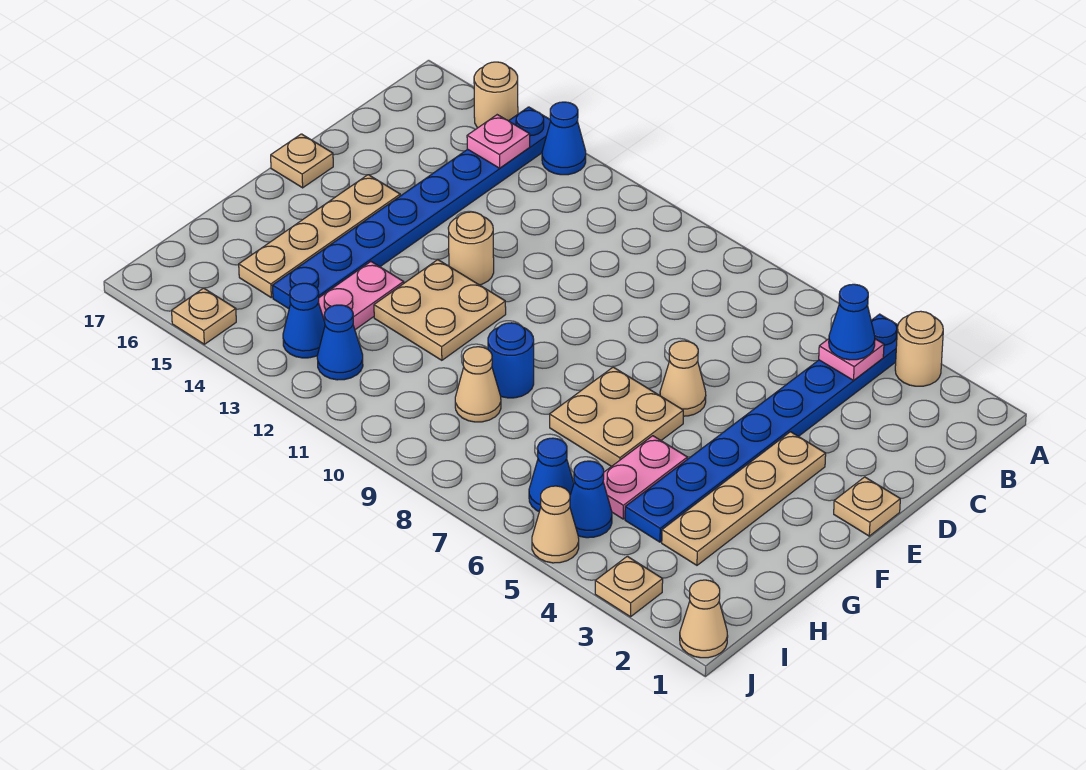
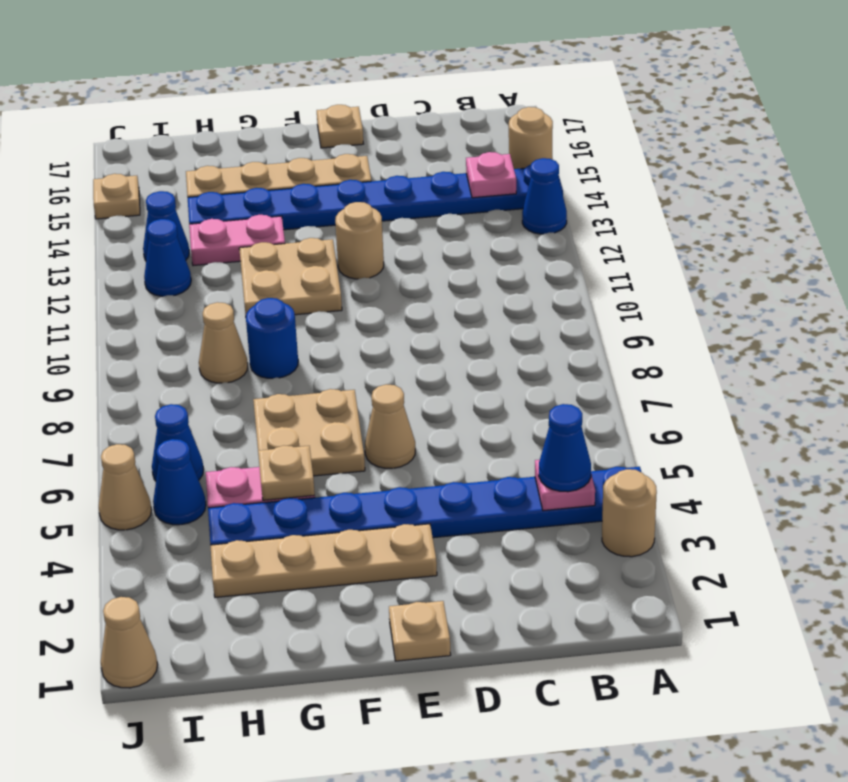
tan 1x1 plate [595,556,663,617] -> tan 1x1 plate moved to [258,446,315,500]

